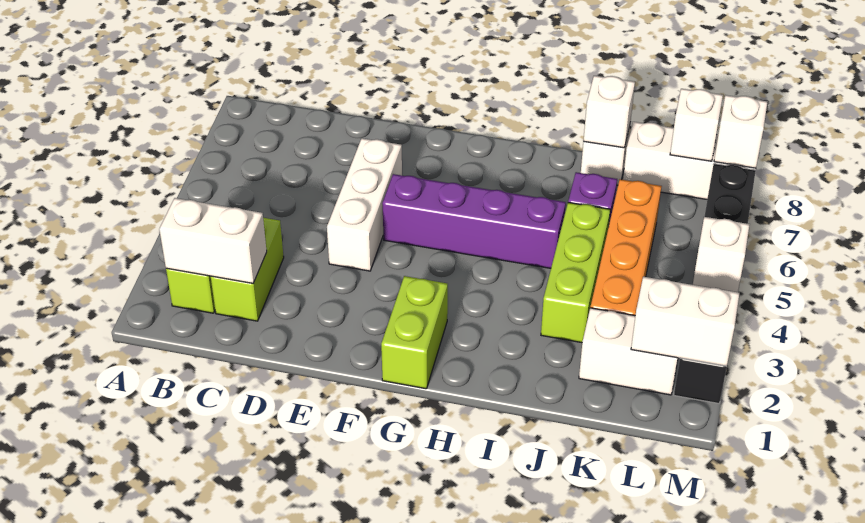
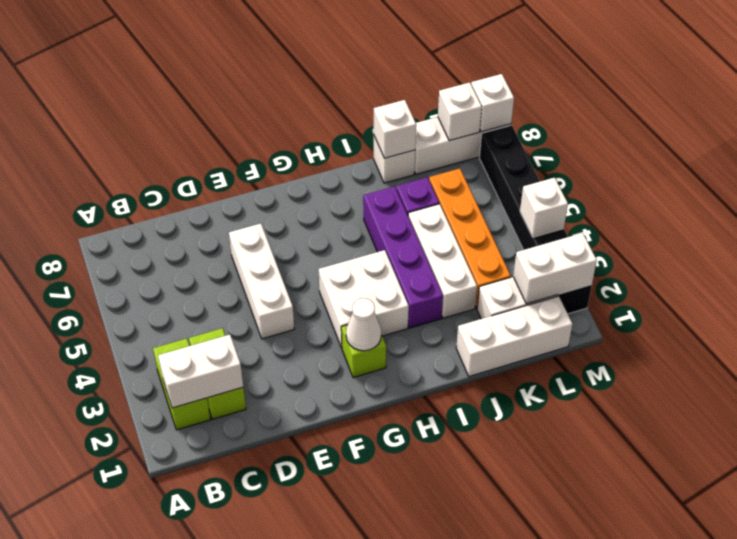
purple 1x4 brick [382,174,566,268] -> purple 1x4 brick turned to [363,186,443,328]
lime 1x2 brick [381,276,448,389] -> lime 1x1 brick [341,325,386,378]
none -> white 1x1 cone [346,298,381,351]
none -> white 2x2 brick [319,250,409,348]
none -> white 1x3 brick [456,296,572,376]
lime 1x3 brick [541,203,610,343] -> white 1x3 brick [408,204,477,318]

